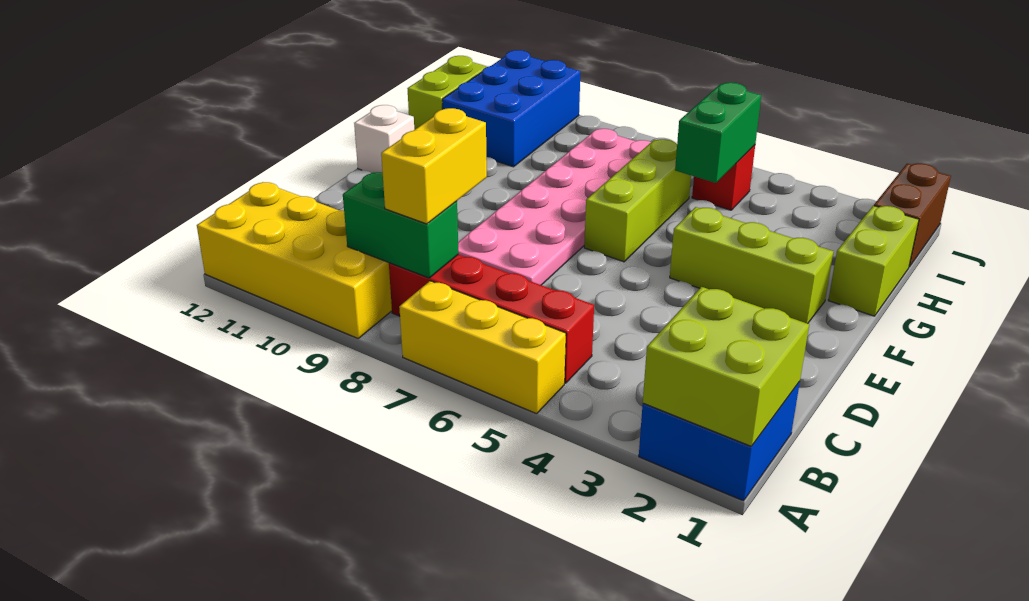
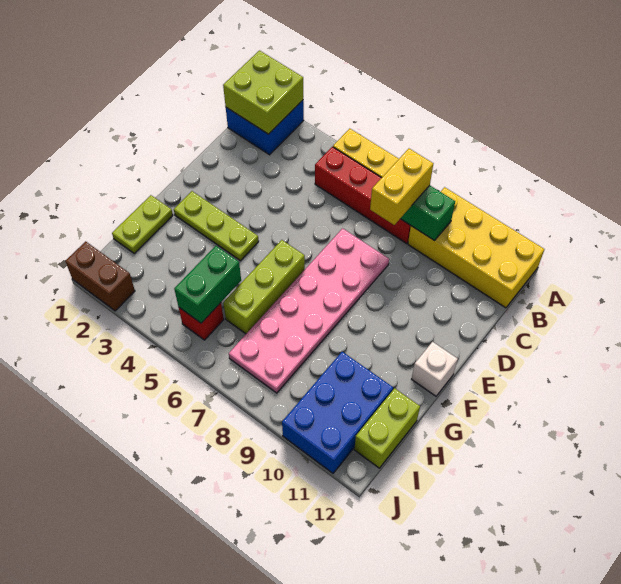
lime 1x3 brick [670,207,833,324] -> lime 1x3 plate [174,191,259,261]
lime 1x2 brick [828,206,919,316] -> lime 1x2 plate [112,195,173,254]
brown 1x2 brick [874,163,951,267] -> brown 1x2 brick turned to [65,241,135,311]

